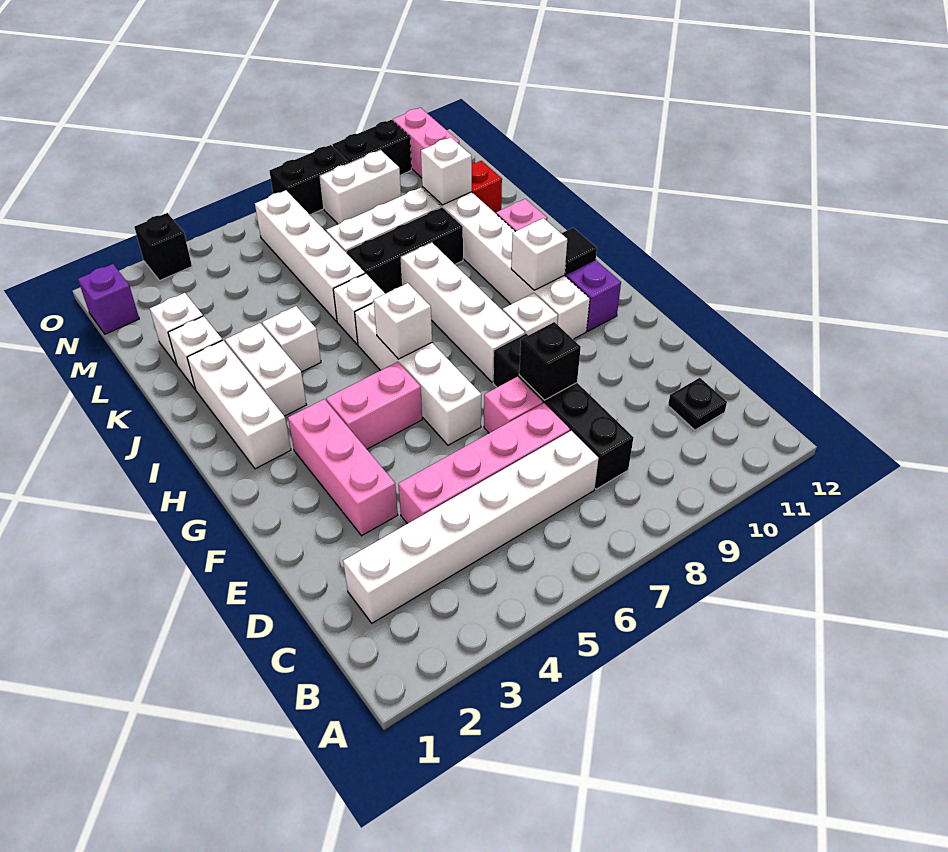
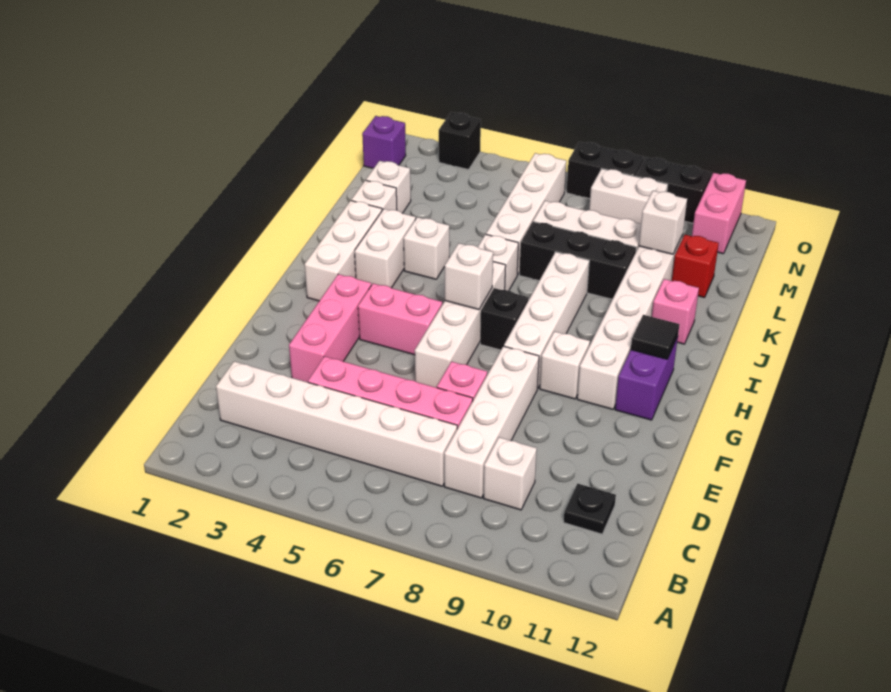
black 1x4 brick [493,334,633,489] -> white 1x4 brick [444,346,539,498]
black 1x1 brick [519,322,581,400] -> black 1x1 brick moved to [480,288,528,350]
white 1x1 brick [511,218,567,290] -> white 1x1 brick moved to [483,437,537,510]

